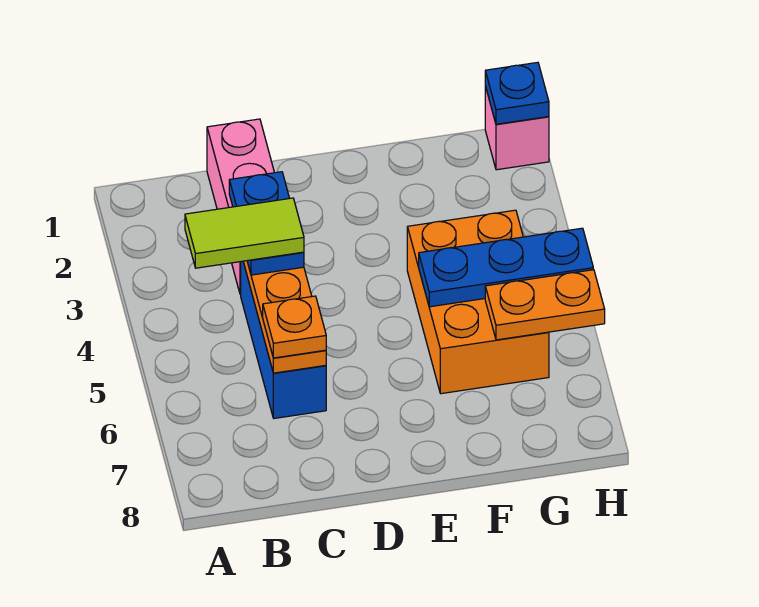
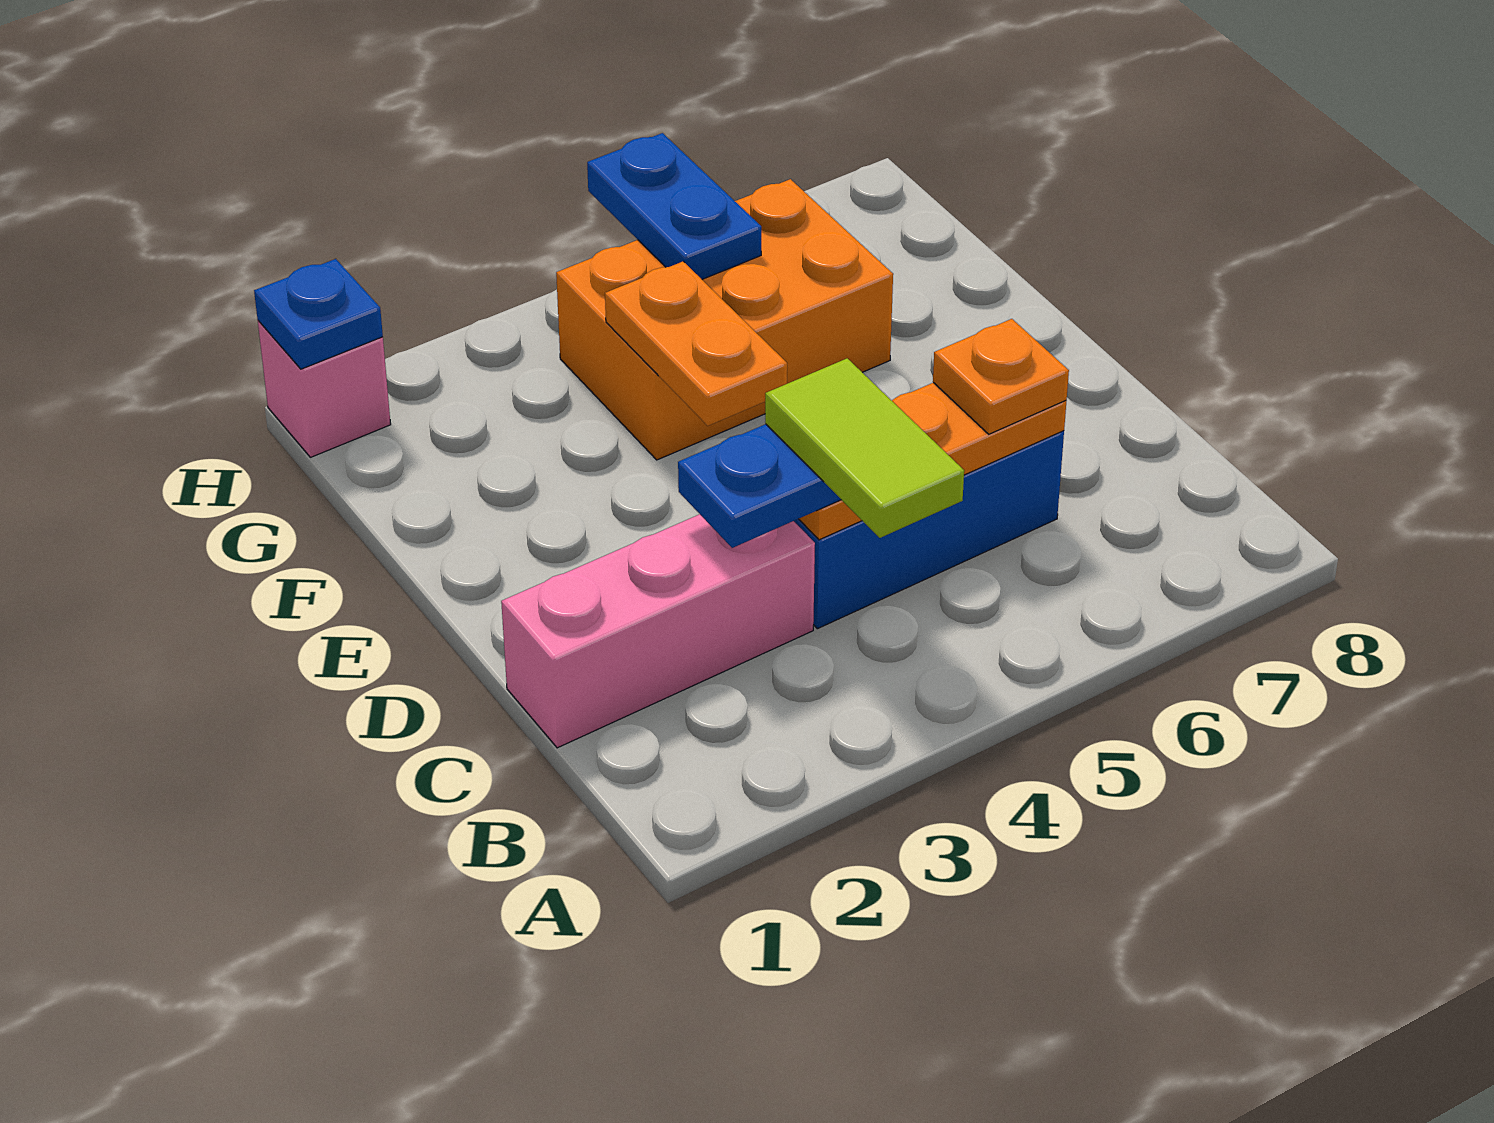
blue 1x3 plate [419,228,593,307] -> blue 1x2 plate [587,133,761,279]
orange 1x2 plate [485,270,605,340] -> orange 1x2 plate moved to [605,261,787,426]

